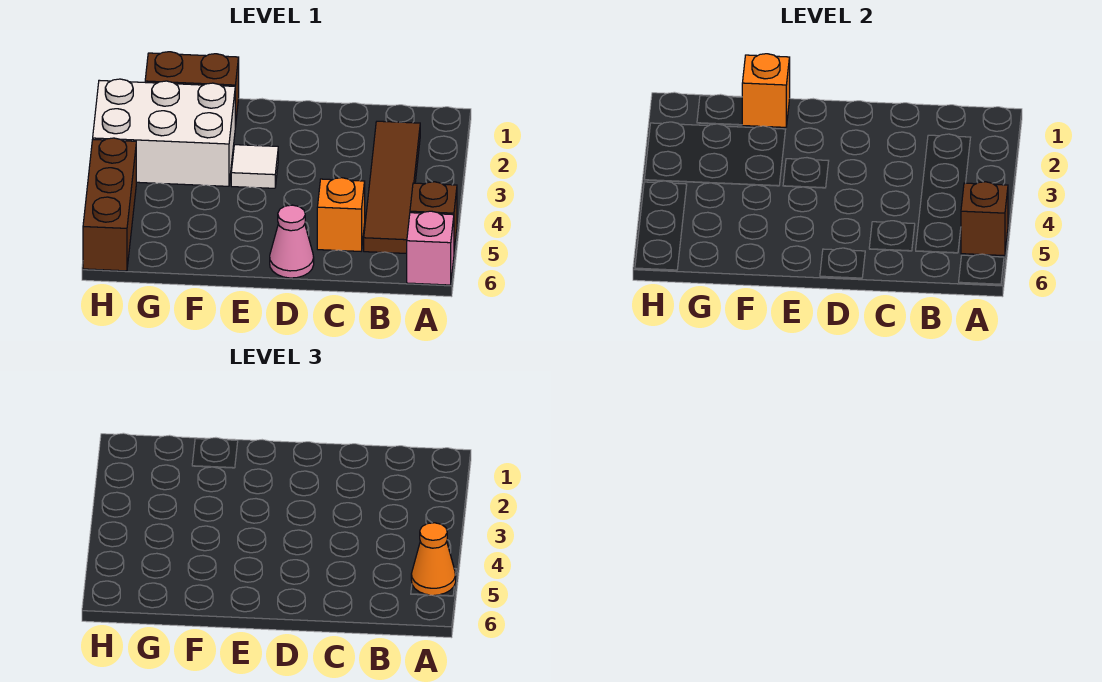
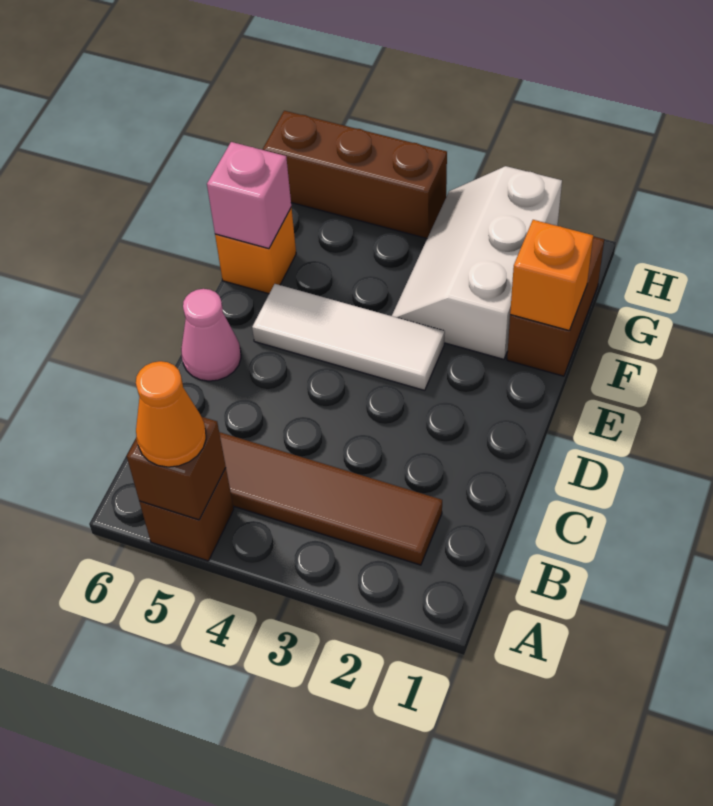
pink 1x1 brick [407,211,454,285] -> pink 1x1 brick moved to [207,142,291,249]
orange 1x1 brick [317,178,365,251] -> orange 1x1 brick moved to [215,207,296,294]
white 1x1 tile [231,145,278,188] -> white 1x3 tile [252,284,445,390]
white 2x3 brick [93,79,235,186] -> white 2x3 slope [392,166,562,359]

